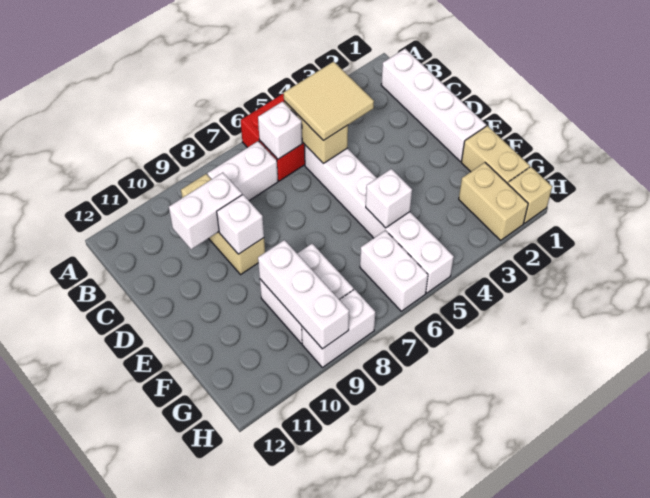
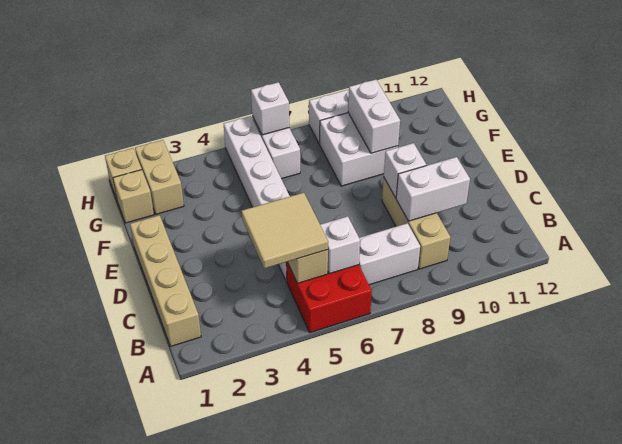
white 1x4 brick [381,49,486,161] -> tan 1x4 brick [130,215,201,346]
tan 1x2 brick [461,126,530,184] -> tan 1x1 brick [113,170,154,223]
white 1x1 brick [366,169,412,228] -> white 1x1 brick moved to [251,82,289,135]
white 1x3 brick [258,240,349,349] -> white 1x2 brick [348,80,400,153]

